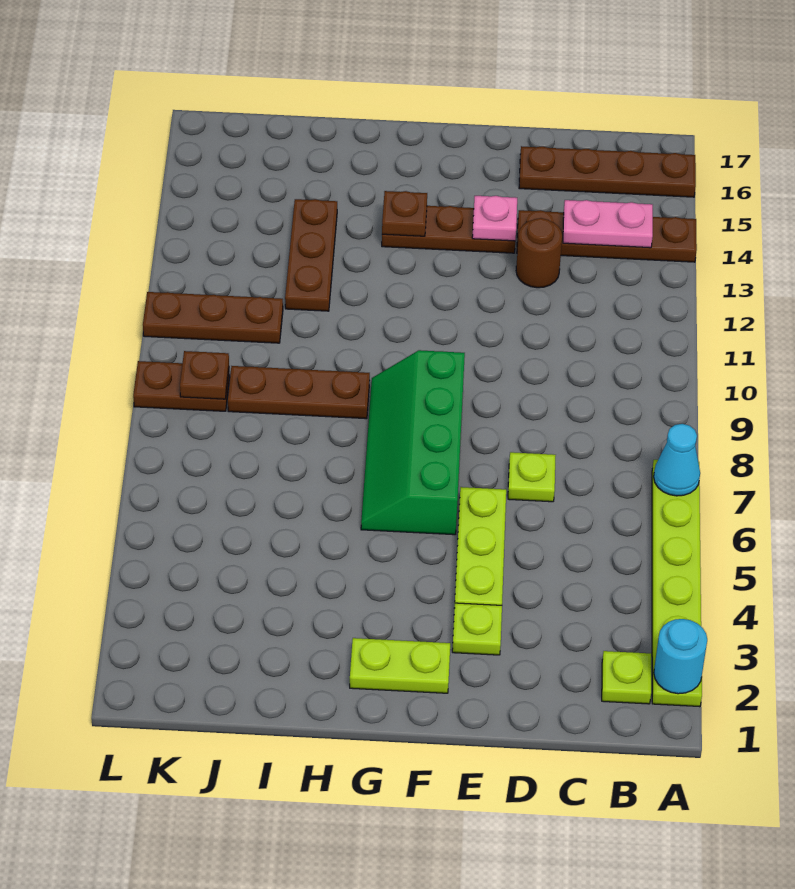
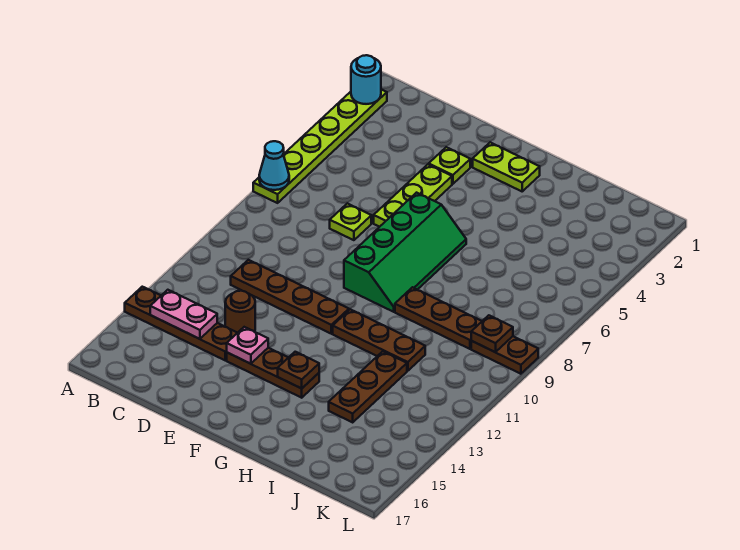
brown 1x4 plate [519,146,696,197] -> brown 1x4 plate moved to [231,260,349,334]
lime 1x1 plate [602,651,651,704] -> none
brown 1x3 plate [143,292,283,343] -> brown 1x3 plate moved to [333,309,425,371]

